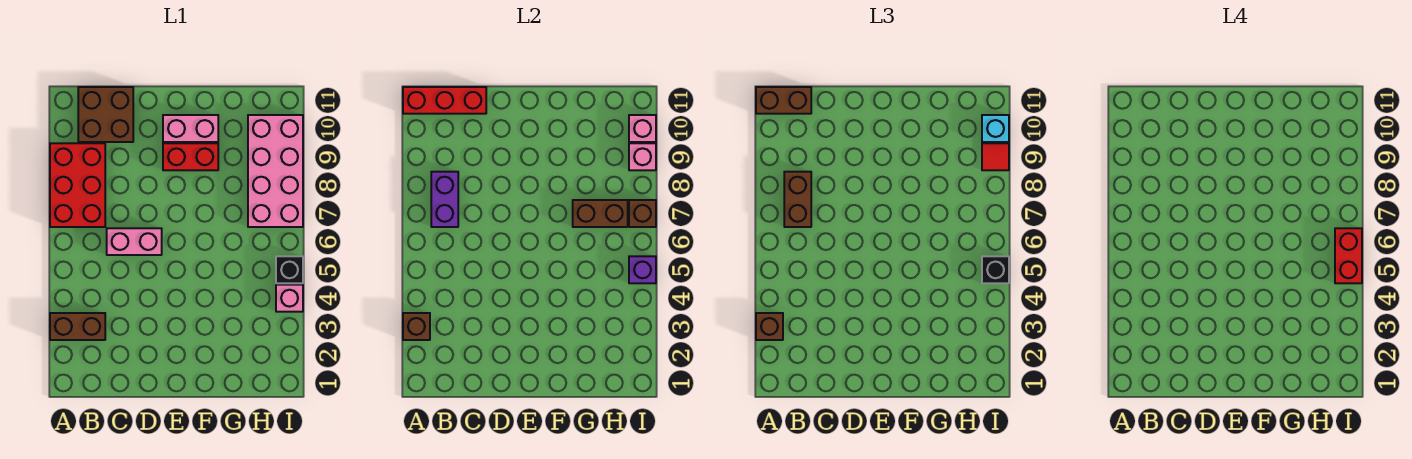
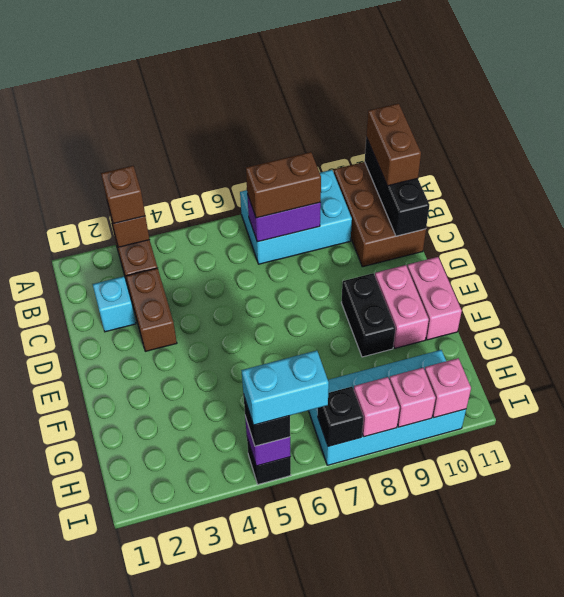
red 2x3 brick [50,143,105,227] -> cyan 2x3 brick [240,170,352,264]
red 1x3 brick [403,87,486,114] -> black 1x3 brick [365,138,429,236]
brown 2x2 brick [78,87,133,142] -> brown 2x3 brick [334,162,426,267]
pink 1x2 brick [107,228,162,255] -> pink 1x2 brick moved to [407,257,462,340]
red 1x2 brick [163,143,218,170] -> black 1x2 brick [341,273,395,357]
brown 1x2 brick [573,200,628,227] -> brown 1x2 brick moved to [126,268,177,351]
pink 2x4 brick [248,115,303,227] -> cyan 2x4 brick [308,350,466,465]
pink 1x1 brick [276,285,303,312] -> pink 1x1 brick moved to [354,377,400,437]
red 1x2 brick [1335,228,1362,283] -> cyan 1x2 brick [241,350,329,425]
brown 1x1 brick [629,200,656,227] -> black 1x1 brick [318,387,364,446]
red 1x1 tile [982,143,1009,170] -> none
cyan 1x1 brick [982,115,1009,142] -> cyan 1x1 brick moved to [93,276,136,332]

